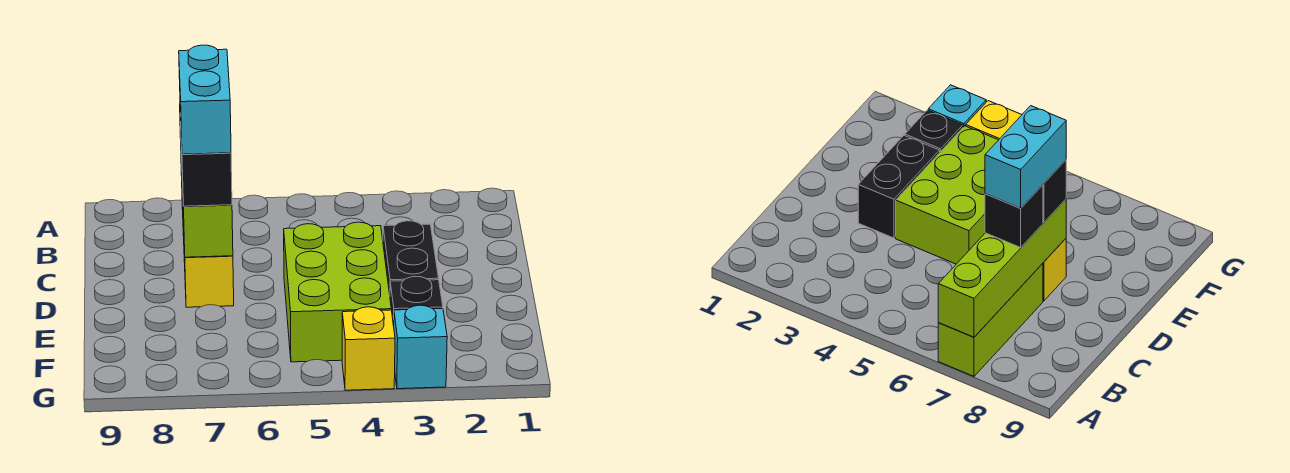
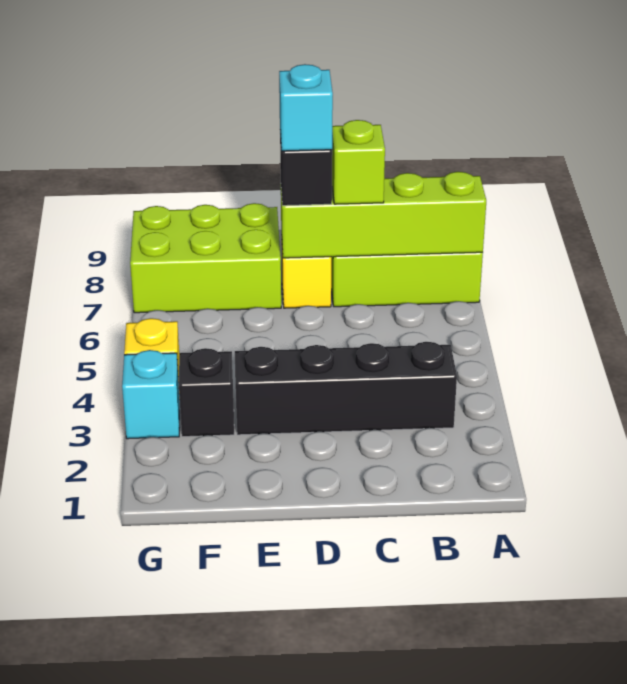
black 1x1 brick [985,185,1043,247] -> lime 1x1 brick [332,120,385,204]
cyan 1x2 brick [179,45,231,154] -> cyan 1x1 brick [279,64,333,151]
black 1x2 brick [383,221,439,294] -> black 1x4 brick [235,342,457,435]
lime 2x3 brick [284,222,391,362] -> lime 2x3 brick moved to [130,203,281,313]

